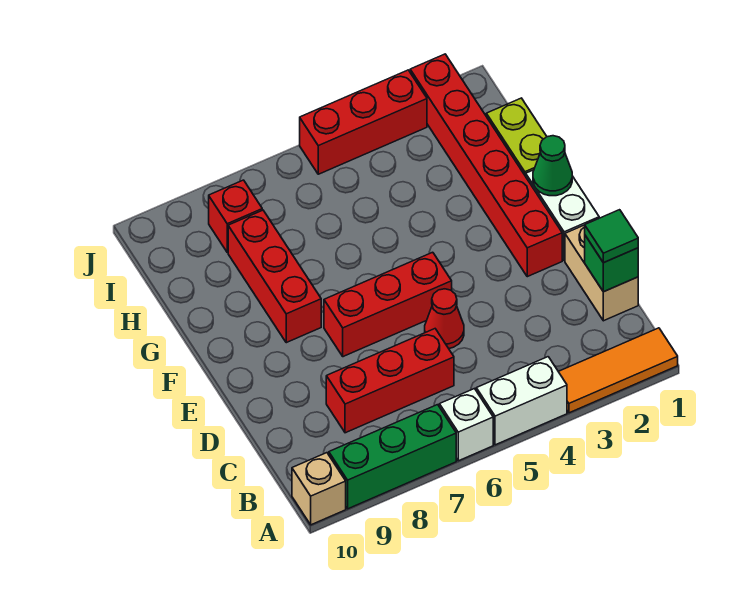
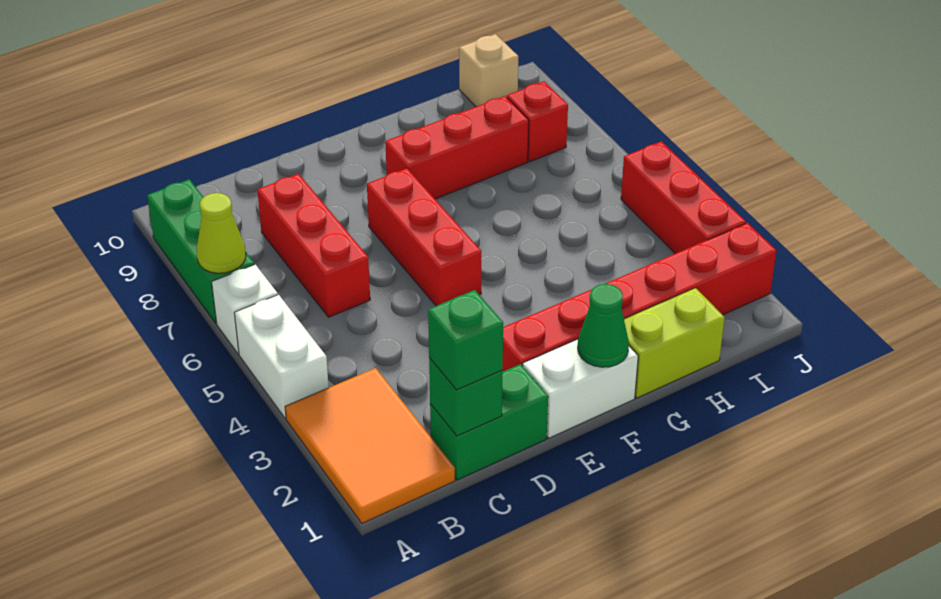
orange 1x3 tile [558,328,678,413] -> orange 2x3 tile [285,368,455,523]
none -> lime 1x1 cone [197,193,246,273]
tan 1x1 brick [292,453,346,525] -> tan 1x1 brick moved to [459,34,519,107]
tan 1x2 brick [565,225,638,321] -> green 1x2 brick [430,364,548,480]
green 1x1 tile [585,210,638,263] -> green 1x1 brick [428,290,503,390]
red 1x1 cone [425,289,464,348] -> none

